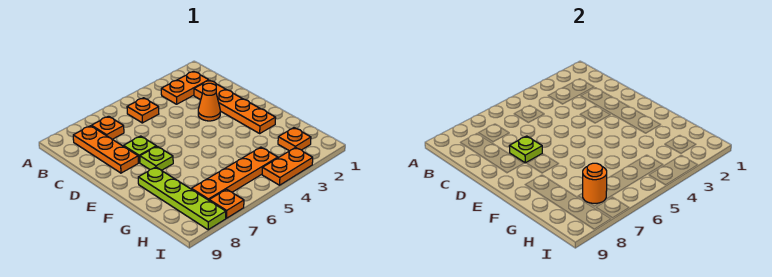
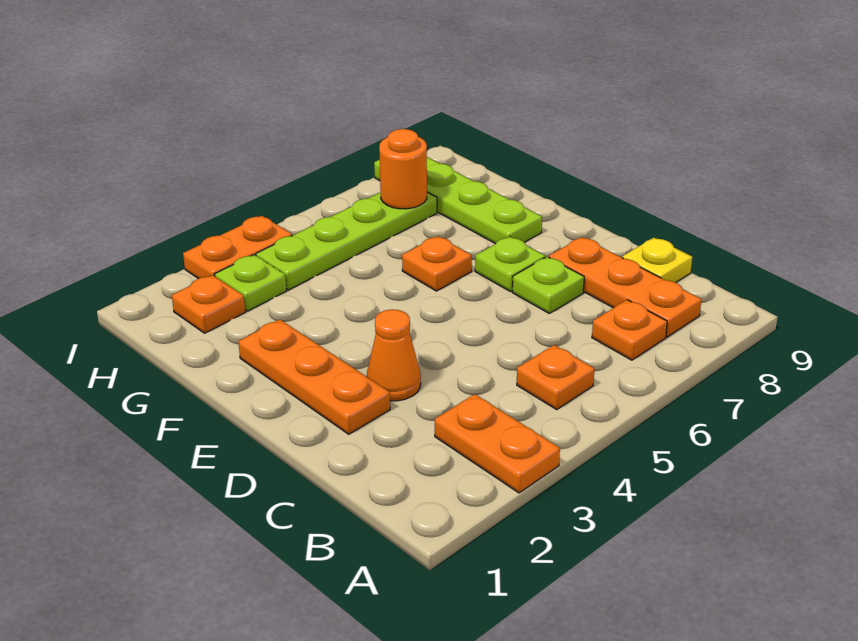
orange 1x2 plate [161,71,209,104] -> orange 1x2 plate turned to [435,394,560,493]
orange 1x4 plate [194,80,276,133] -> orange 1x3 plate [238,319,390,434]
none -> yellow 1x1 plate [622,238,692,283]
lime 1x1 plate [509,136,542,163] -> lime 1x1 plate moved to [215,255,287,311]
orange 1x4 plate [192,147,278,200] -> lime 1x4 plate [256,192,437,290]
orange 1x1 plate [209,189,244,218] -> orange 1x1 plate moved to [402,236,472,291]

